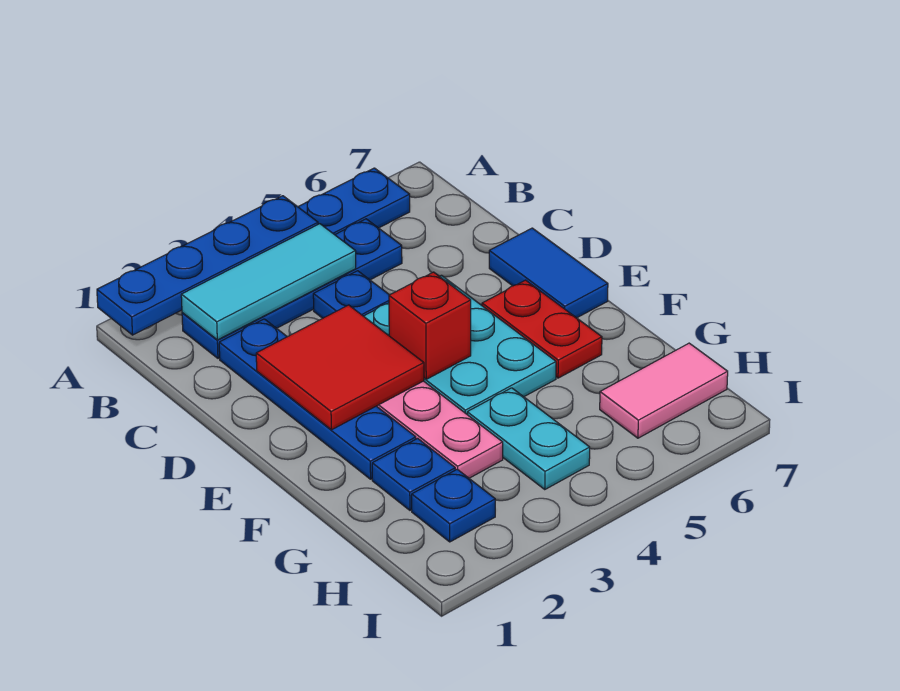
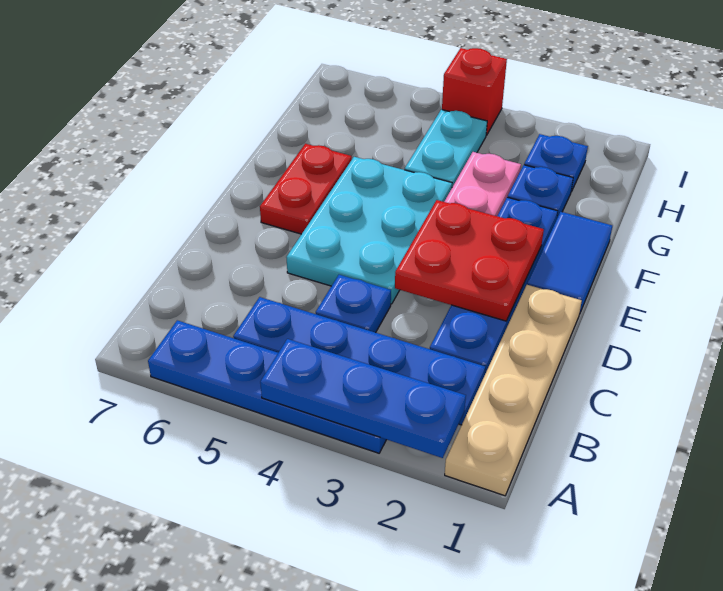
none -> tan 1x4 plate [445,285,582,496]
blue 1x4 plate [97,196,318,335] -> blue 1x3 plate [260,339,466,458]
cyan 1x3 tile [181,224,356,340] -> none
red 2x2 tile [256,305,424,430] -> red 2x2 plate [395,200,544,321]
blue 1x2 tile [489,228,608,318] -> blue 1x2 tile moved to [527,212,612,314]
red 1x1 brick [389,272,471,379] -> red 1x1 brick moved to [442,48,507,135]
pink 1x2 tile [600,343,728,438] -> none

